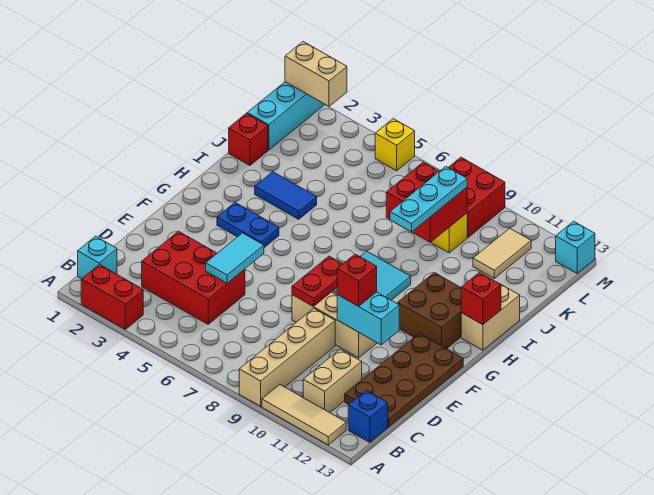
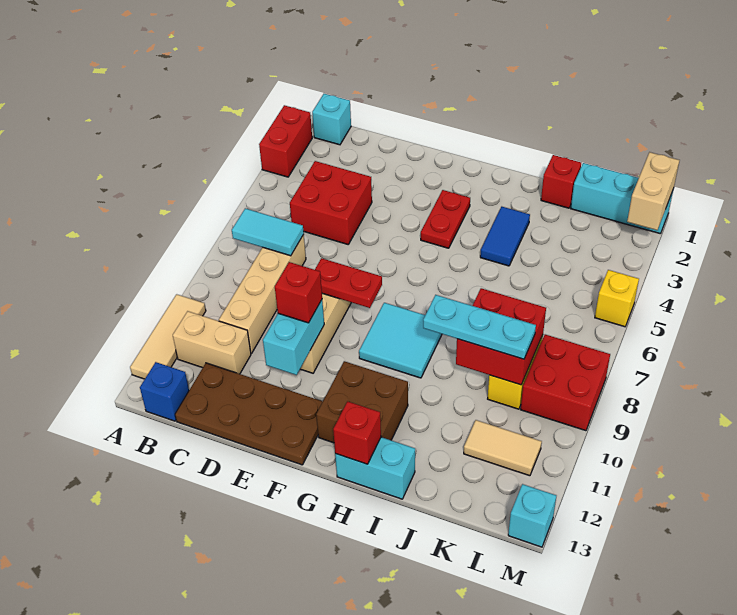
tan 1x4 brick [239,308,335,406] -> tan 1x4 brick turned to [219,235,306,353]
red 2x3 brick [142,231,245,324] -> red 2x2 brick [290,161,372,244]
cyan 1x2 tile [206,233,264,283] -> cyan 1x2 tile moved to [232,208,304,256]
blue 1x2 plate [217,203,279,248] -> red 1x2 plate [421,190,470,248]
tan 1x2 brick [461,285,520,350] -> cyan 1x2 brick [335,437,415,499]

